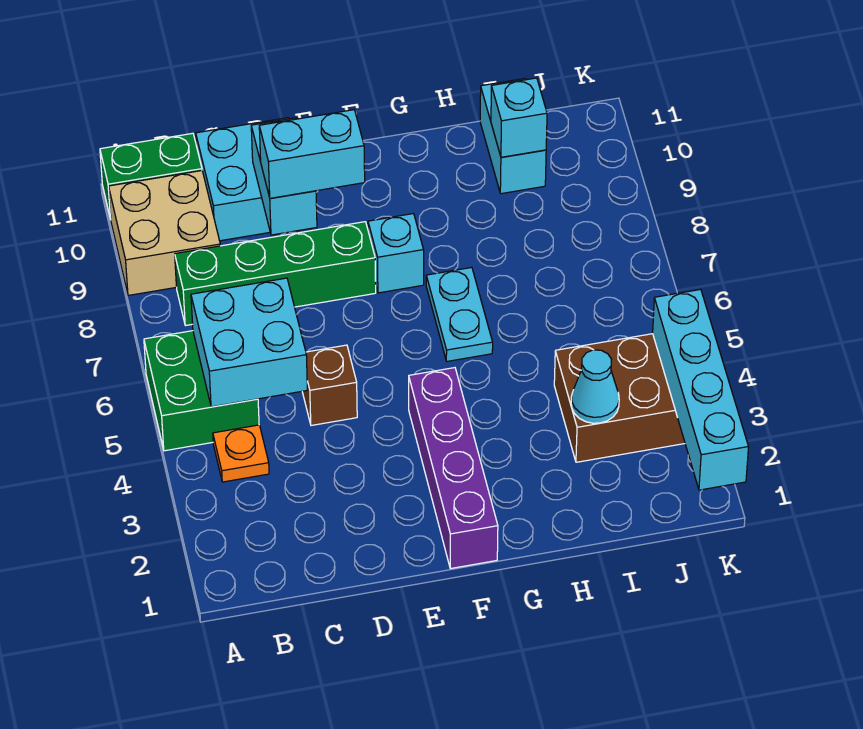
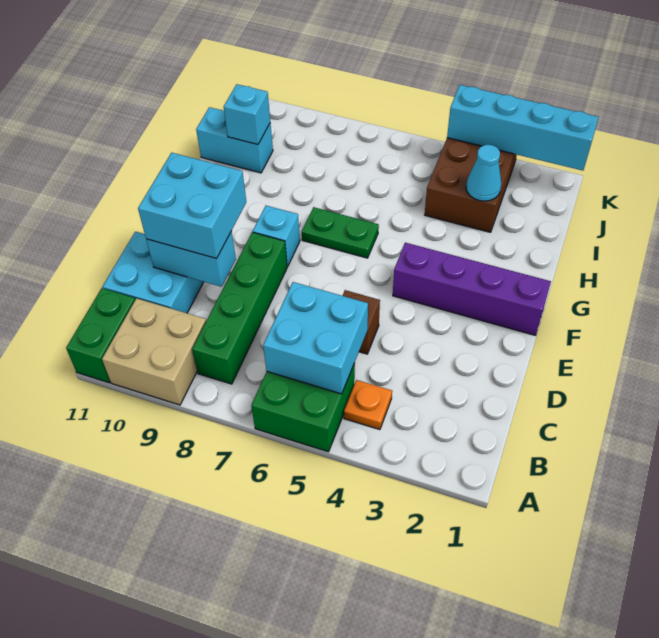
cyan 1x2 brick [259,110,365,198] -> cyan 2x2 brick [138,153,246,259]
cyan 1x2 plate [426,267,493,361] -> green 1x2 plate [302,207,379,258]

